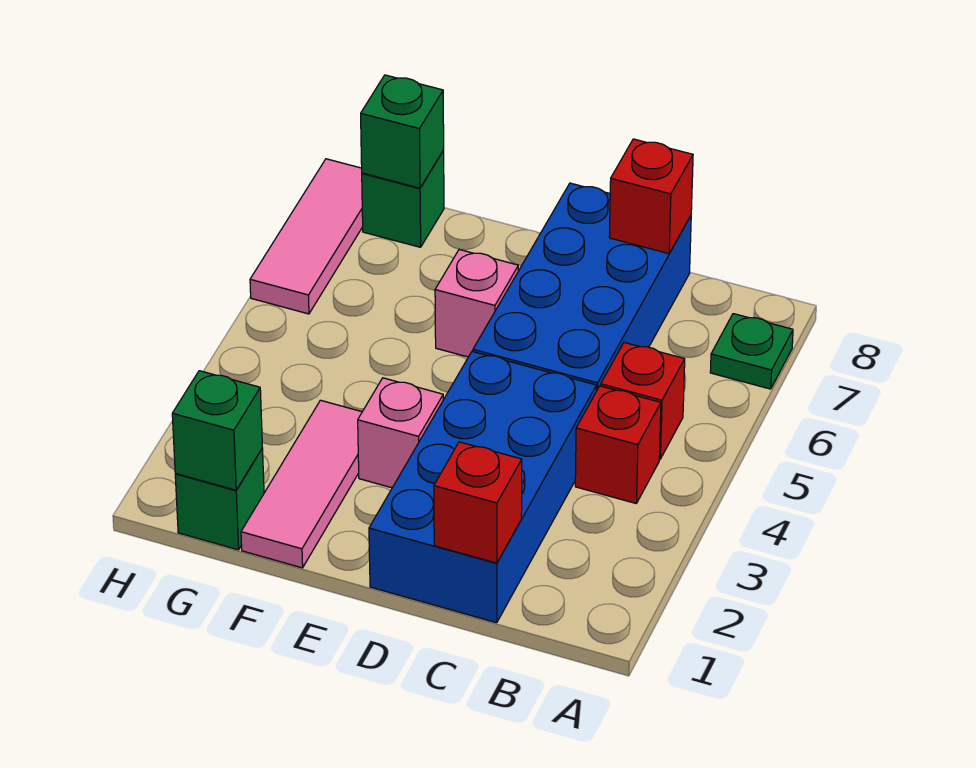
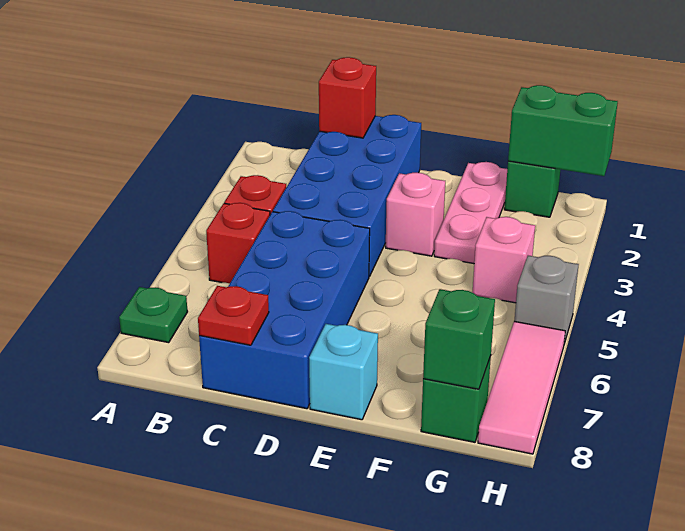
red 1x1 brick [609,139,693,254] -> red 1x1 plate [198,286,269,345]
pink 1x1 brick [435,249,518,357] -> pink 1x1 brick moved to [472,217,535,303]
none -> cyan 1x1 brick [309,324,378,420]
pink 1x3 tile [241,400,362,568] -> pink 1x3 plate [434,162,507,264]
green 1x1 brick [172,371,262,490] -> green 1x2 brick [508,85,618,176]
none -> grey 1x1 brick [514,256,579,344]

